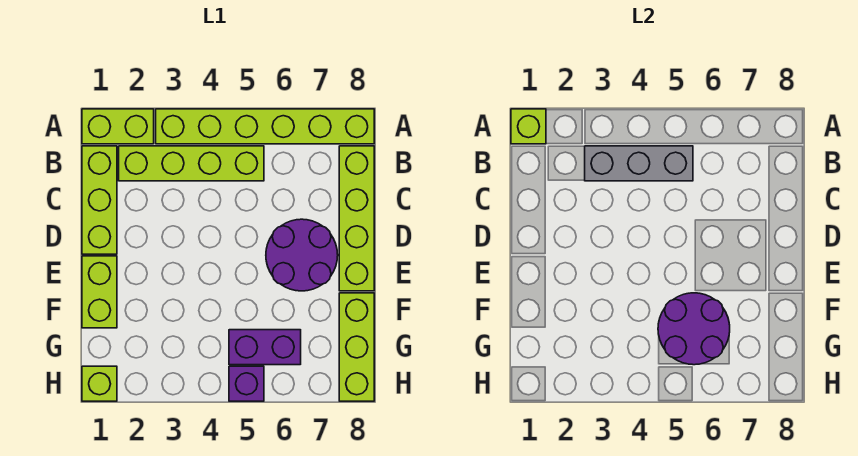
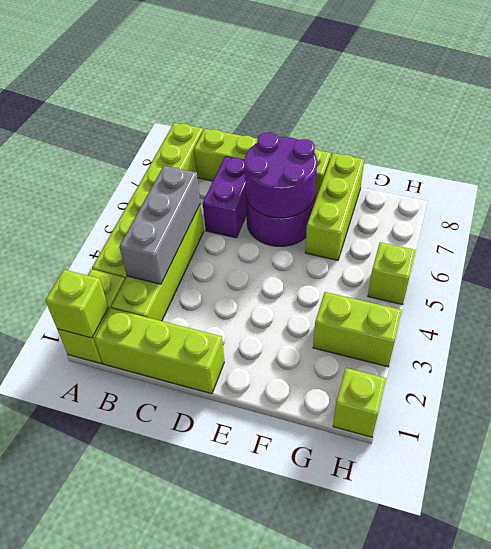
lime 1x2 brick [82,256,117,328] -> lime 1x2 brick moved to [313,292,402,367]
purple 2x2 round brick [658,293,730,365] -> purple 2x2 round brick moved to [244,133,317,218]
lime 1x3 brick [339,293,374,401] -> lime 1x3 brick turned to [305,153,364,260]
purple 1x2 brick [229,330,301,365] -> purple 1x2 brick moved to [203,157,247,238]
purple 1x1 brick [229,366,264,401] -> lime 1x1 brick [368,242,416,305]

